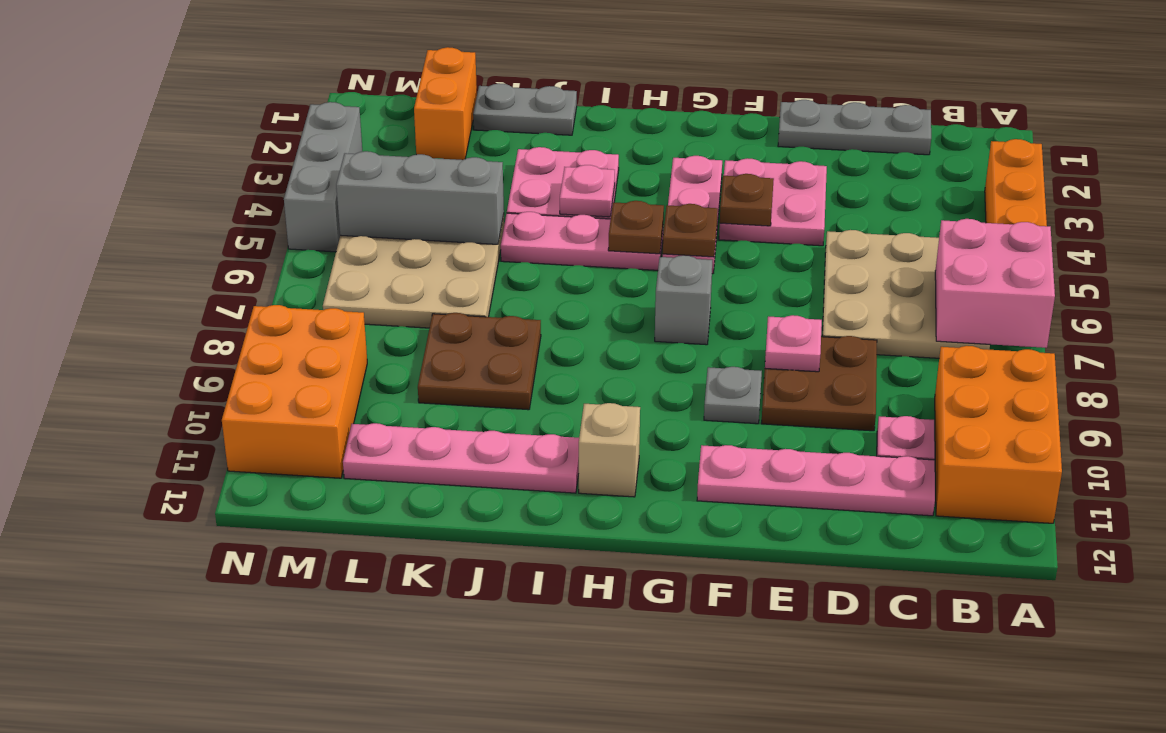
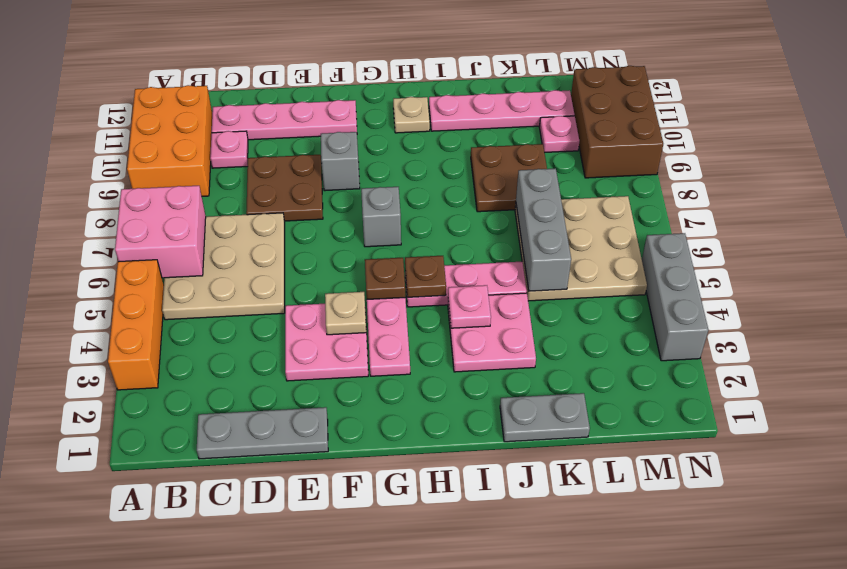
pink 1x1 plate [765,315,822,372] -> pink 1x1 plate moved to [539,116,579,153]
brown 1x1 plate [720,174,774,226] -> tan 1x1 plate [325,292,366,335]
grey 1x1 plate [704,367,762,424] -> grey 1x1 brick [321,132,360,191]
tan 1x1 brick [579,403,640,497] -> tan 1x1 plate [393,97,430,133]
grey 1x3 brick [336,151,504,244] -> grey 1x3 brick turned to [516,168,571,291]
orange 1x2 brick [414,47,477,160] -> none
orange 2x3 brick [222,305,367,478] -> brown 2x3 brick [571,66,663,178]

